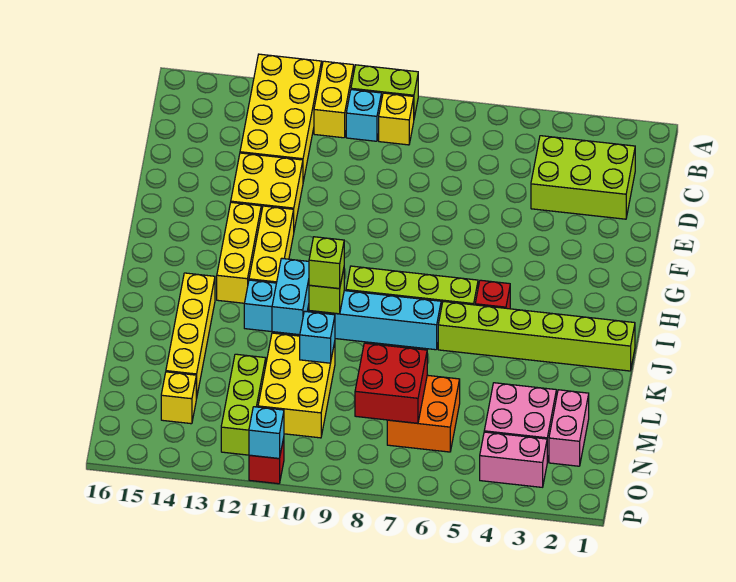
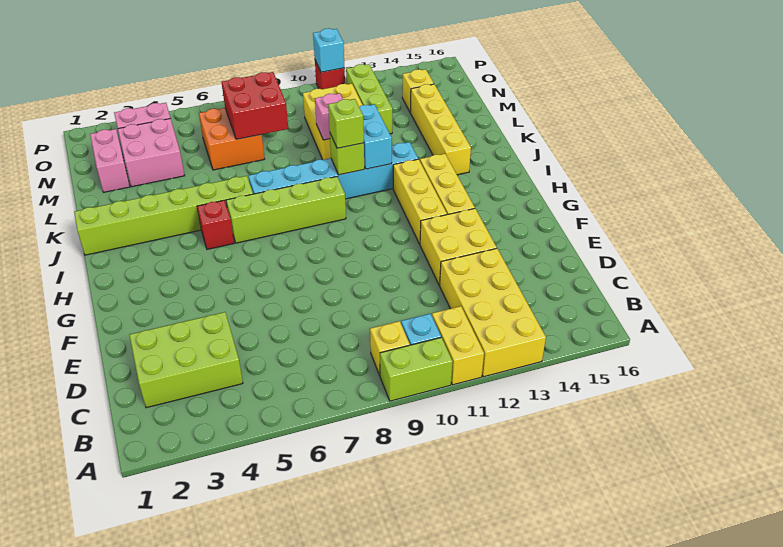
cyan 1x1 brick [300,311,335,363] -> pink 1x1 brick [315,93,343,140]

